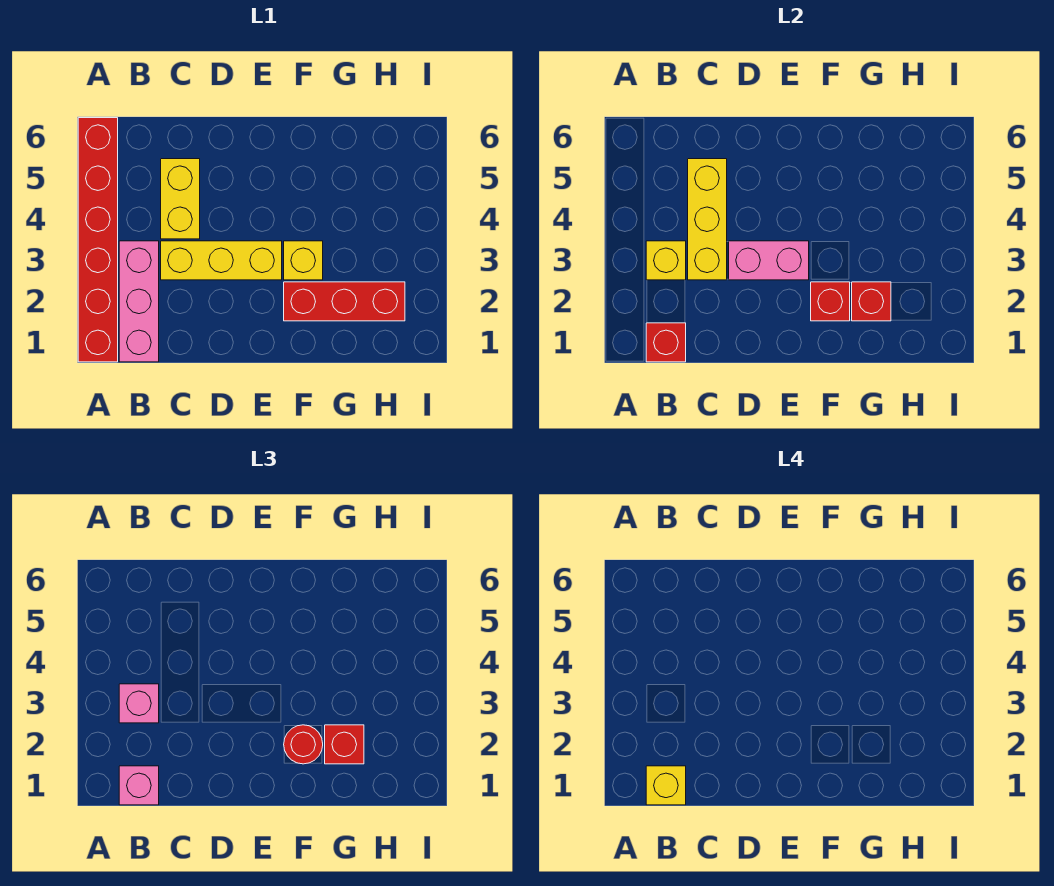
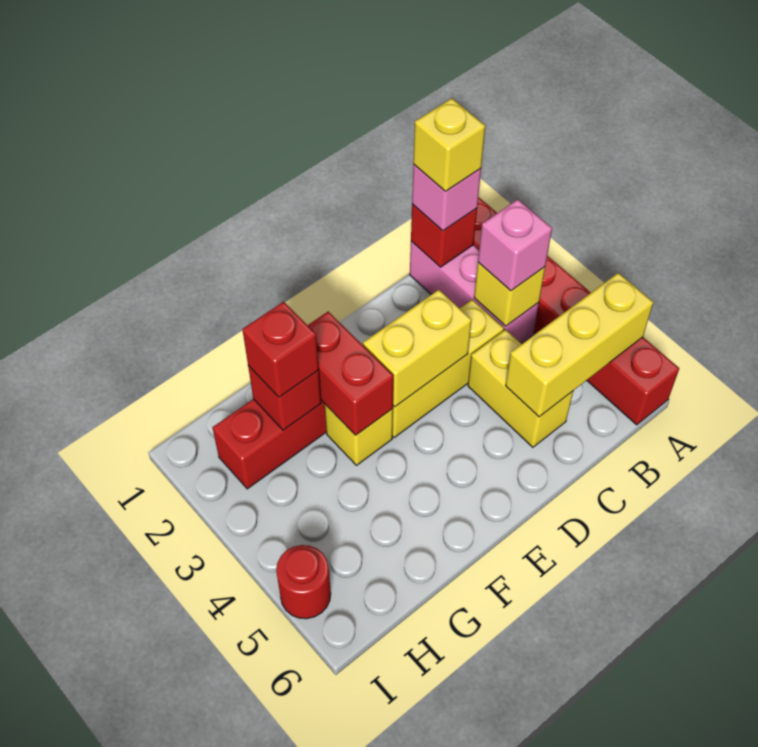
yellow 1x3 brick [688,159,727,280] -> yellow 1x3 brick turned to [506,273,653,417]
pink 1x2 brick [729,241,809,280] -> yellow 1x2 brick [363,290,471,407]
red 1x1 brick [811,282,850,321] -> red 1x2 brick [308,312,393,435]
red 1x1 round brick [284,725,323,764] -> red 1x1 round brick moved to [276,545,331,619]

